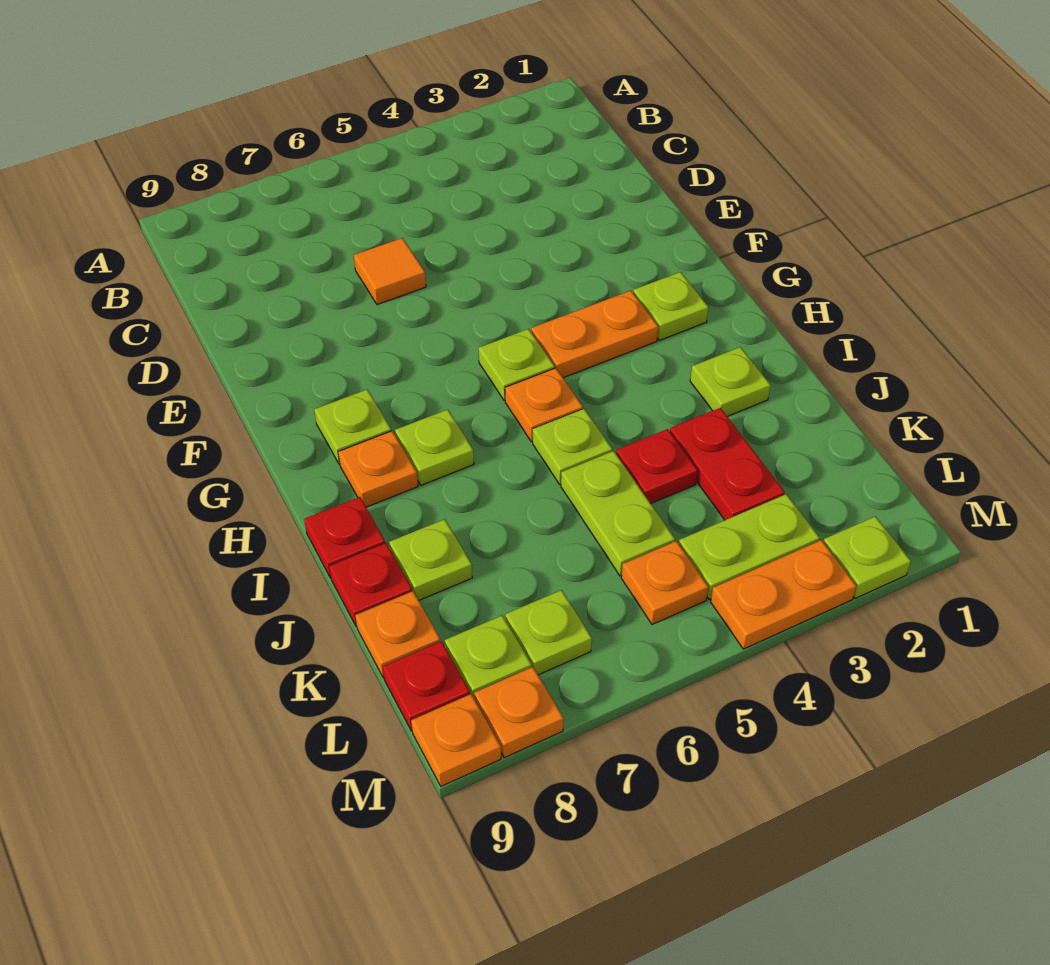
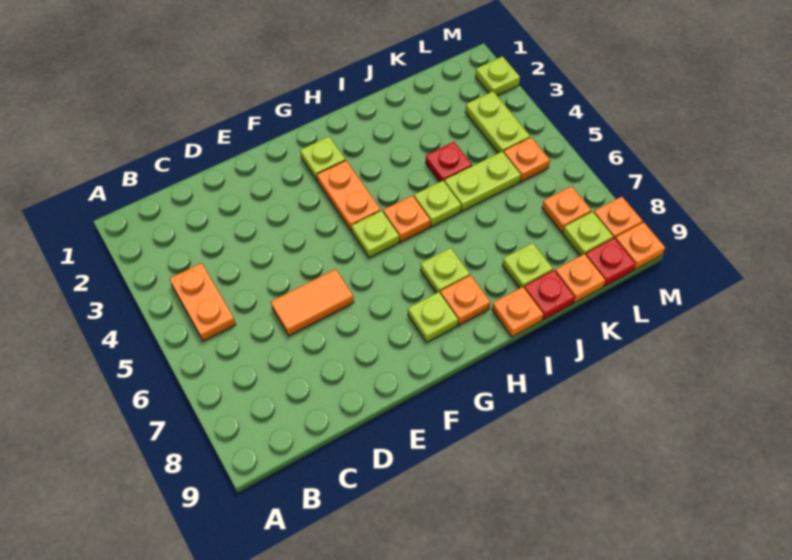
orange 1x1 tile [354,238,426,305] -> orange 1x2 tile [271,269,354,336]
lime 1x1 plate [690,347,771,416] -> none
red 1x1 plate [304,497,385,578] -> orange 1x1 plate [492,287,543,337]
red 1x2 plate [670,408,785,520] -> none
lime 1x1 plate [505,590,592,675] -> orange 1x1 plate [542,186,592,232]
orange 1x2 plate [711,540,856,649] -> orange 1x2 plate moved to [169,263,236,341]

